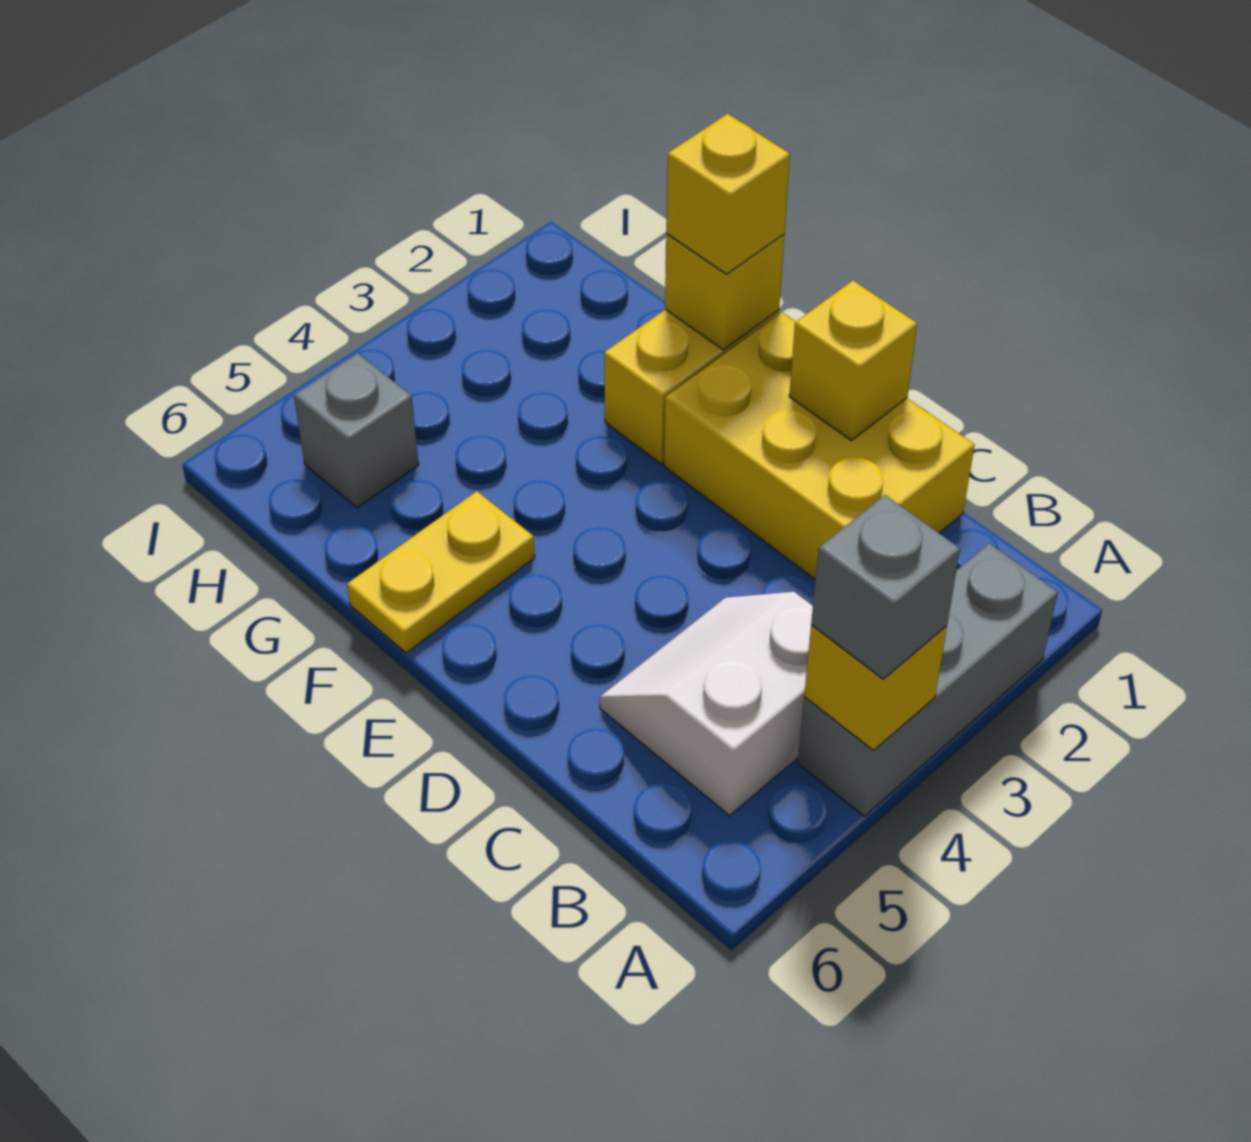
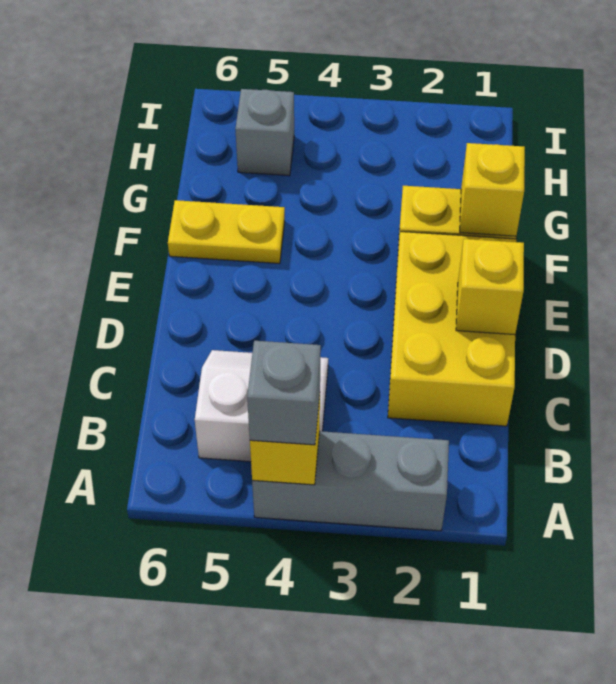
yellow 1x1 brick [666,114,790,274] -> none

